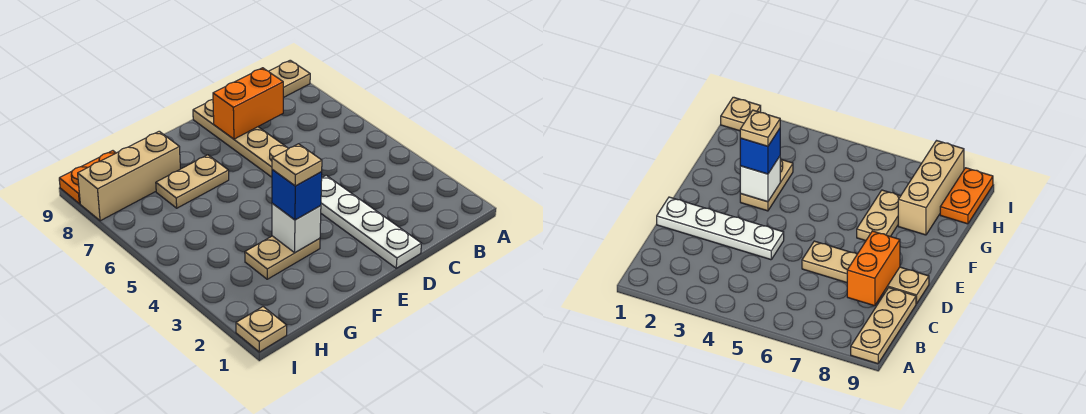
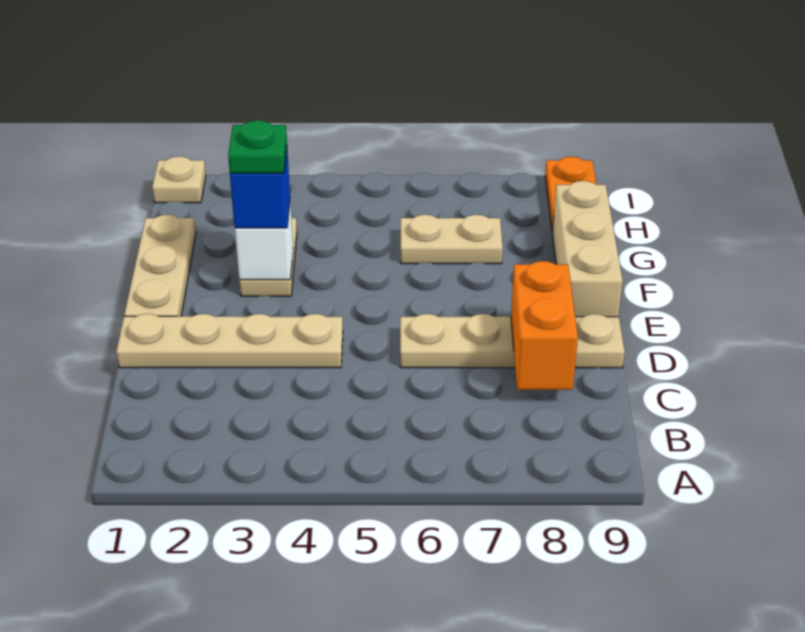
tan 1x3 plate [269,60,310,98] -> tan 1x3 plate moved to [124,215,196,316]
white 1x4 plate [321,175,422,268] -> tan 1x4 plate [116,314,343,368]
tan 1x1 plate [272,144,322,186] -> green 1x1 plate [228,120,287,173]
tan 1x2 plate [156,155,229,208] -> tan 1x2 plate turned to [400,215,503,264]
tan 1x3 brick [78,131,180,221] -> tan 1x3 brick moved to [552,181,623,317]

